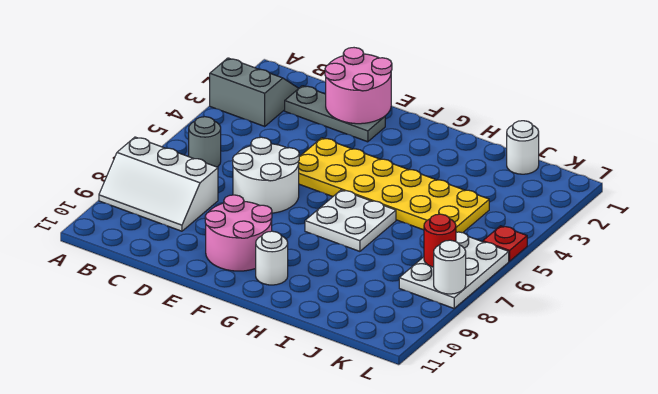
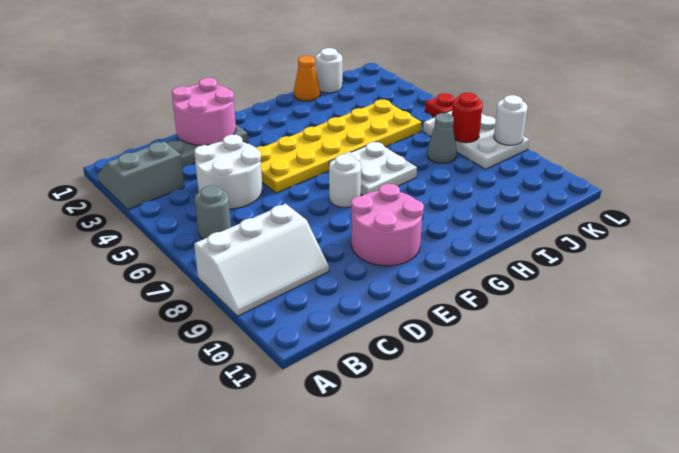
white 2x2 round brick [233,137,299,213] -> white 2x2 round brick moved to [194,135,262,209]
white 1x1 round brick [256,231,288,285] -> white 1x1 round brick moved to [329,154,361,208]
none -> orange 1x1 cone [294,56,320,101]
none -> grey 1x1 cone [427,113,457,163]

